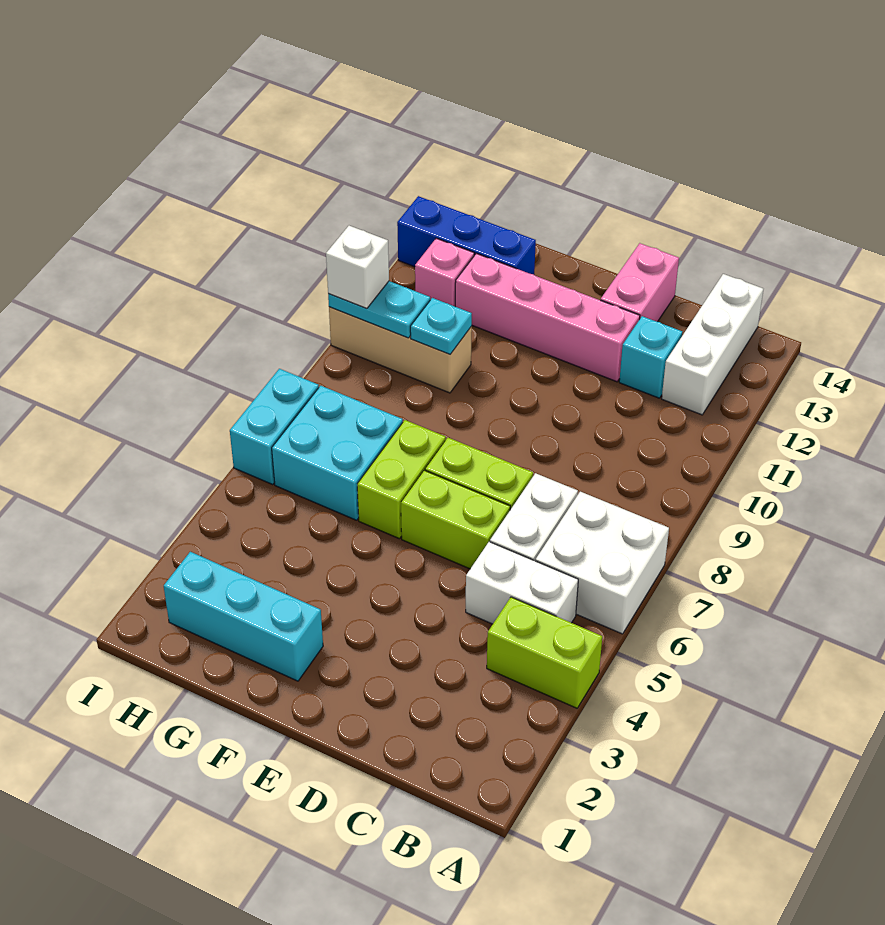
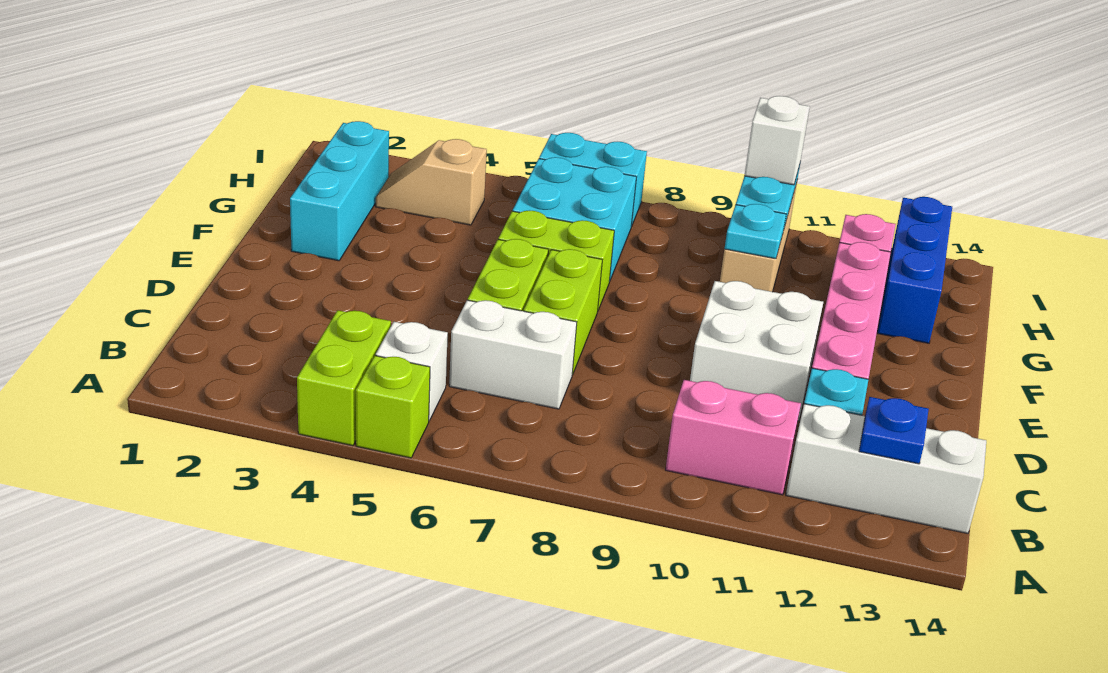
none -> lime 1x1 brick [356,356,430,458]
white 2x2 brick [536,492,669,634] -> white 2x2 brick moved to [690,281,823,421]
white 1x2 brick [466,542,578,624] -> white 1x1 brick [376,322,448,421]
none -> blue 1x1 plate [859,397,929,464]
pink 1x2 brick [601,243,679,322] -> pink 1x2 brick moved to [666,380,801,495]
none -> tan 1x2 slope [376,139,487,225]

